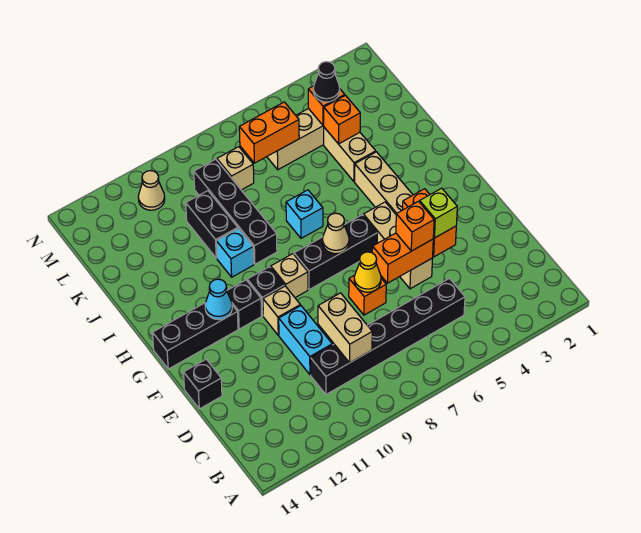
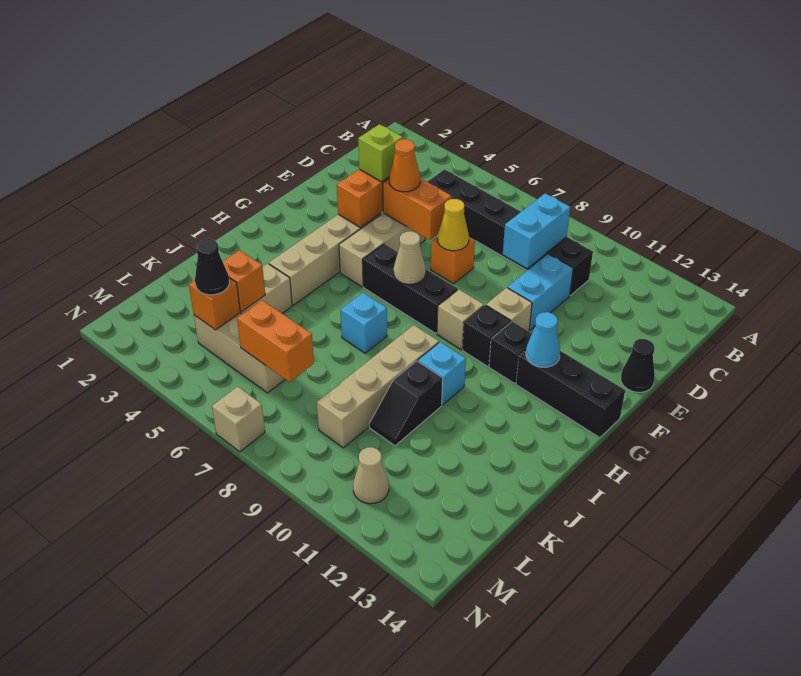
tan 1x2 brick [318,293,372,362] -> cyan 1x2 brick [503,193,570,268]
orange 1x1 brick [396,201,434,251] -> orange 1x1 cone [389,139,420,192]
black 1x1 brick [184,359,222,409] -> black 1x1 cone [621,339,655,392]
black 1x4 brick [194,159,277,264] -> tan 1x4 brick [317,325,439,448]
black 1x2 brick [186,191,238,258] -> black 1x2 slope [370,361,443,446]
tan 1x1 brick [217,147,254,190] -> tan 1x1 brick moved to [212,387,265,452]

